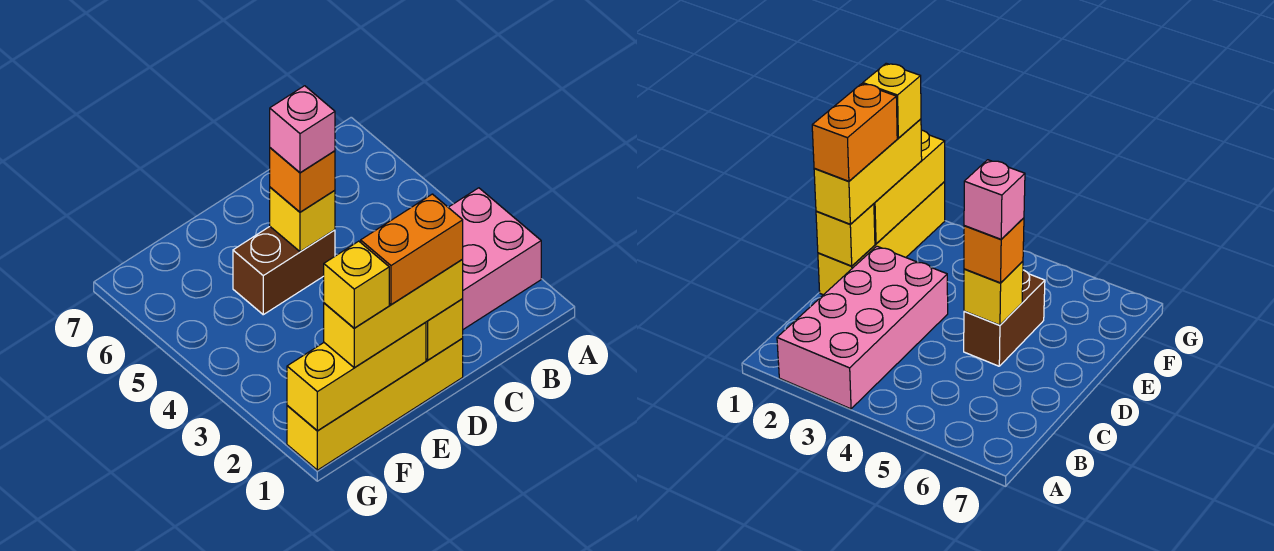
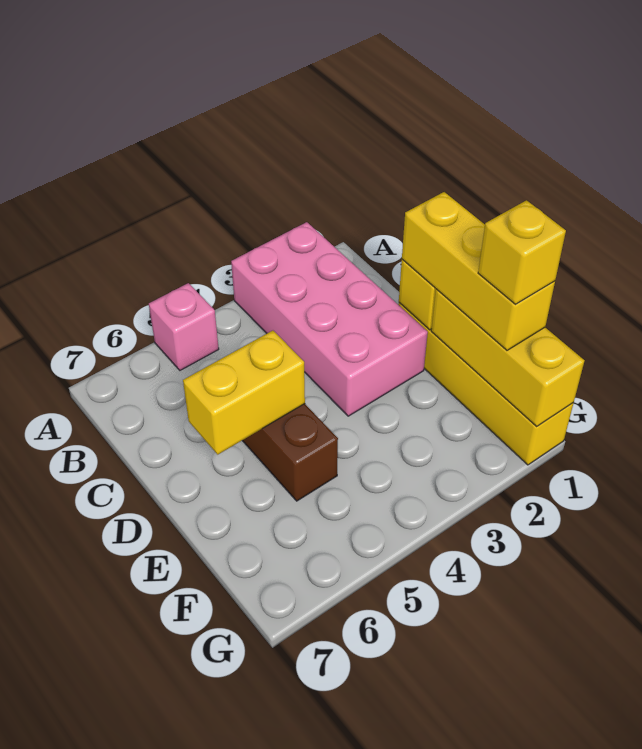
orange 1x2 brick [361,194,463,305] -> none
yellow 1x1 brick [270,187,335,252] -> yellow 1x2 brick [183,331,305,454]
orange 1x1 brick [270,148,335,212] -> none
pink 1x1 brick [270,86,335,173] -> pink 1x1 brick moved to [149,283,219,370]

